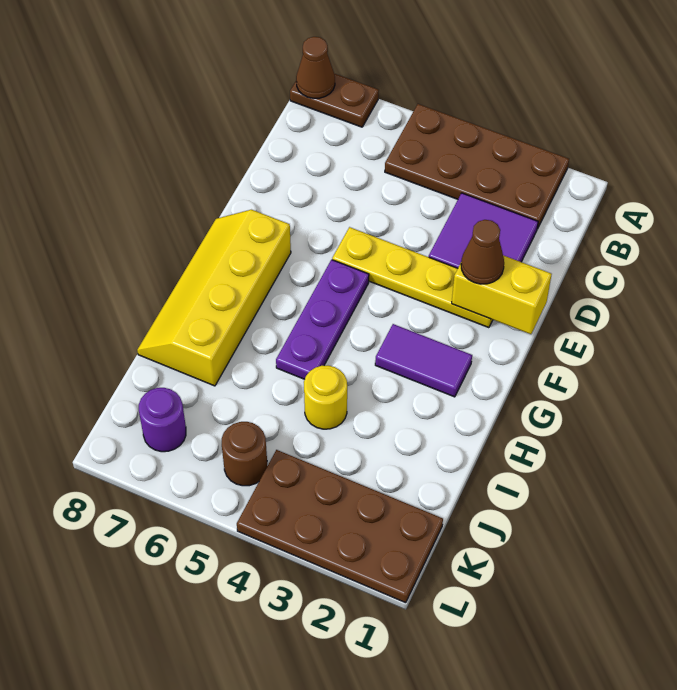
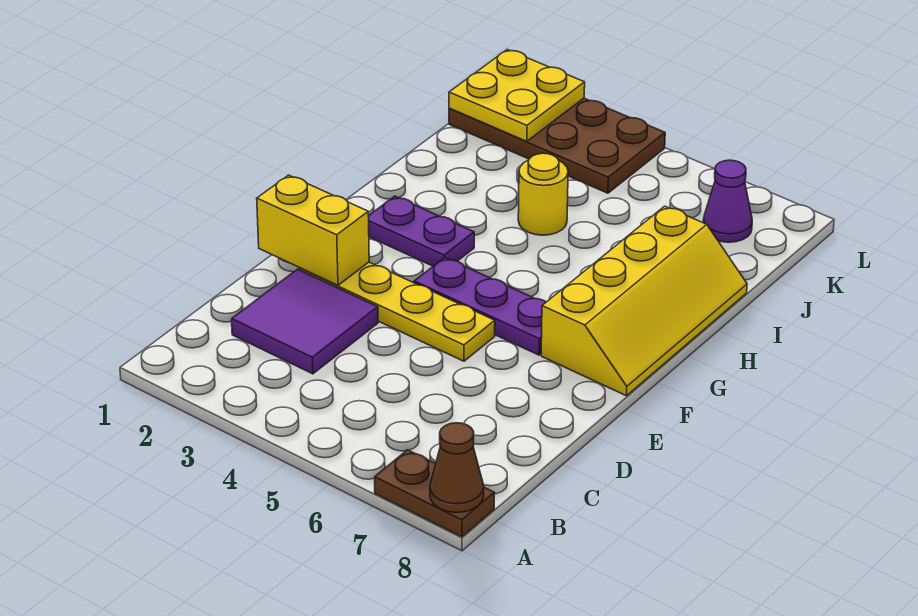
brown 2x4 plate [385,104,569,229] -> none
brown 1x1 cone [461,220,504,284] -> none
purple 1x3 plate [276,260,369,379] -> purple 1x3 plate turned to [414,257,546,355]
purple 1x2 tile [375,324,472,397] -> purple 1x2 plate [369,196,474,266]
none -> yellow 2x2 plate [449,50,585,141]
brown 1x1 round brick [222,422,267,486] -> none
purple 1x1 round brick [139,388,186,452] -> purple 1x1 cone [703,160,752,242]

